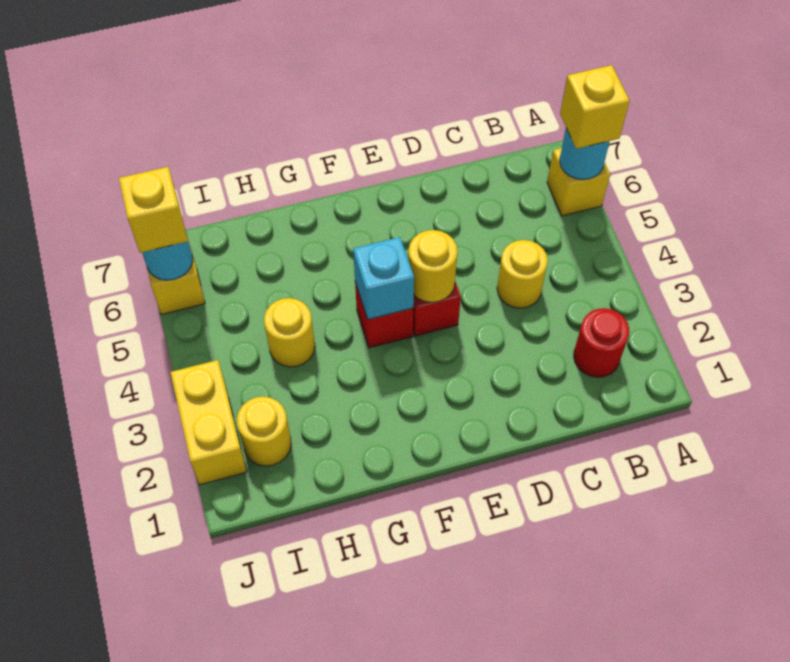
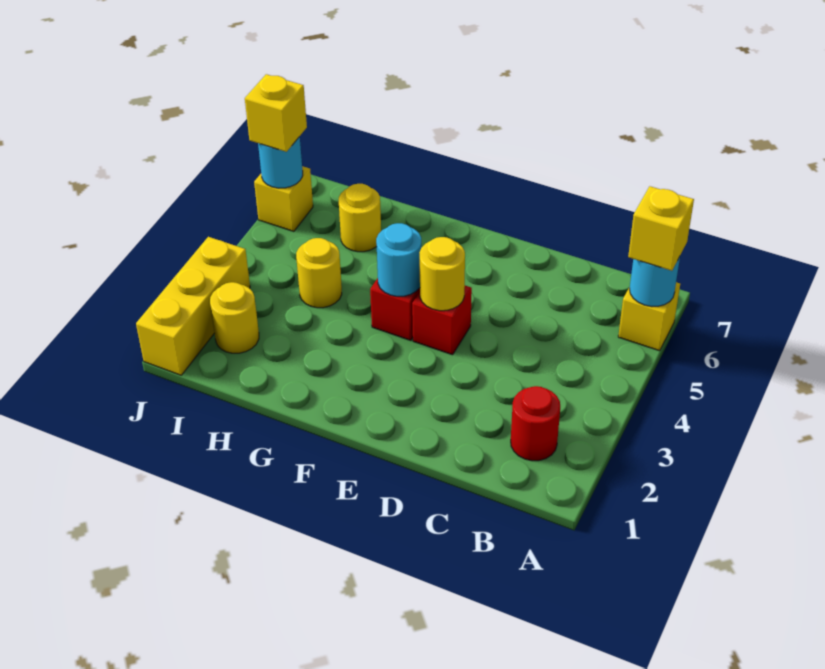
yellow 1x1 round brick [497,240,548,308] -> yellow 1x1 round brick moved to [339,184,381,252]
cyan 1x1 brick [353,237,414,319] -> cyan 1x1 round brick [376,223,422,296]
yellow 1x2 brick [170,360,247,485] -> yellow 1x3 brick [136,237,250,375]

